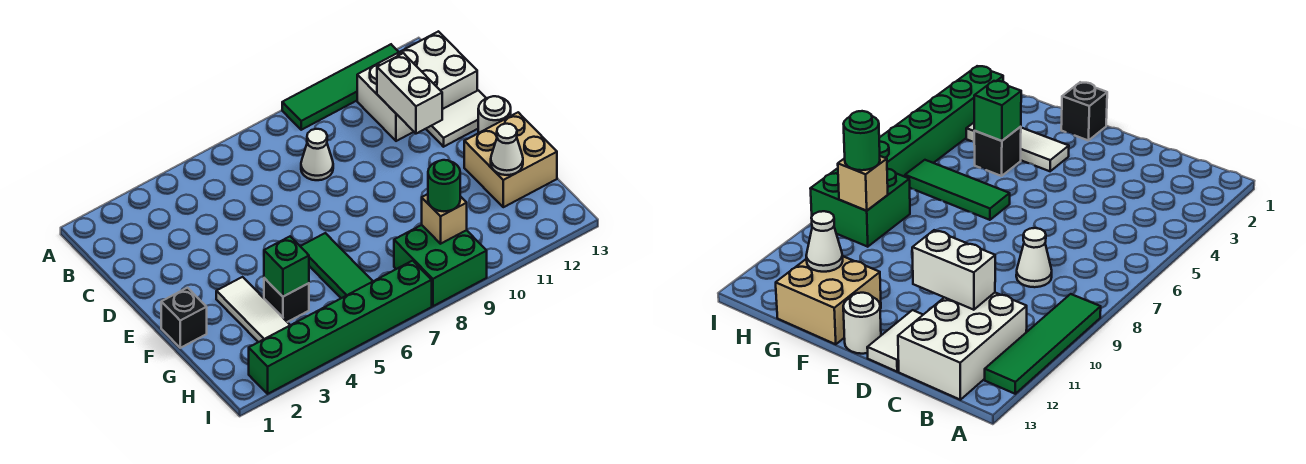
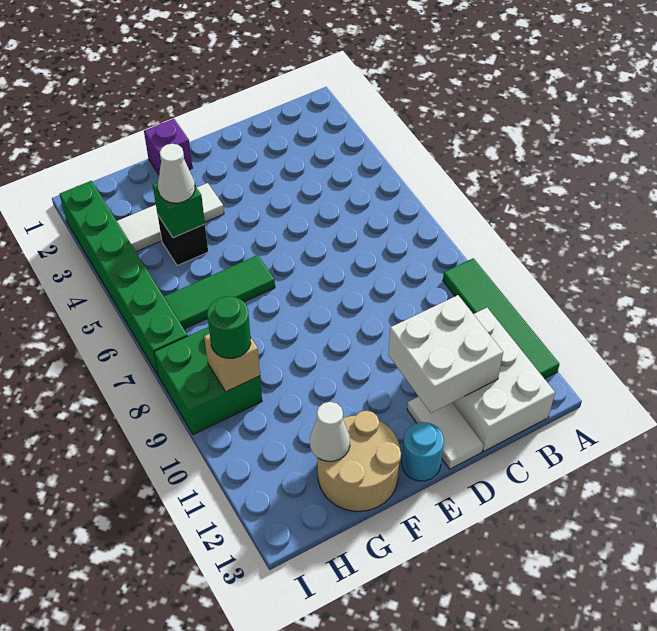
white 1x1 cone [301,129,333,180] -> white 1x1 cone moved to [158,144,195,203]
white 1x2 brick [377,53,442,134] -> white 2x2 brick [388,295,503,413]
white 1x1 round brick [478,96,511,133] -> cyan 1x1 round brick [402,422,444,481]
black 1x1 brick [161,288,207,348] -> purple 1x1 brick [144,119,192,174]
tan 2x2 brick [464,112,557,207] -> tan 2x2 round brick [318,411,401,511]

